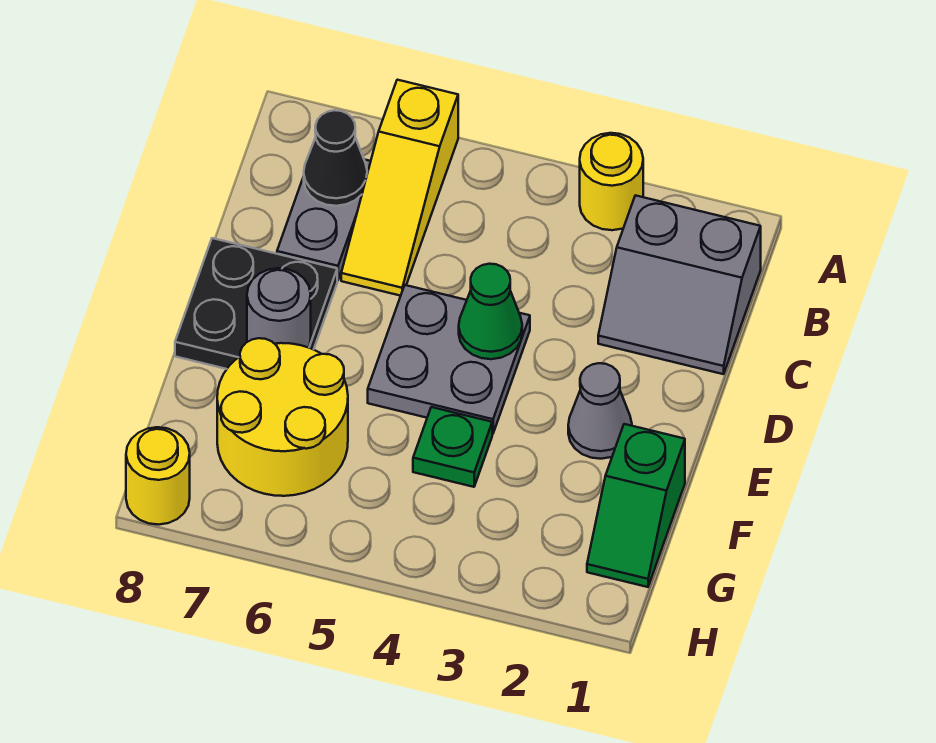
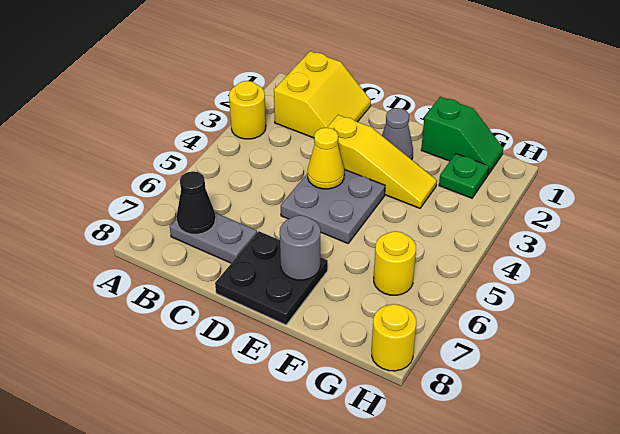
yellow 1x3 slope [341,80,458,296] -> yellow 1x3 slope moved to [327,115,437,208]
grey 2x2 slope [598,195,761,374] -> yellow 2x2 slope [274,51,371,138]
green 1x1 cone [459,264,522,359] -> yellow 1x1 cone [308,128,344,189]
green 1x1 plate [413,407,492,487] -> green 1x1 plate moved to [439,154,489,198]
yellow 2x2 round brick [217,338,348,496] -> yellow 1x1 round brick [374,231,416,295]

